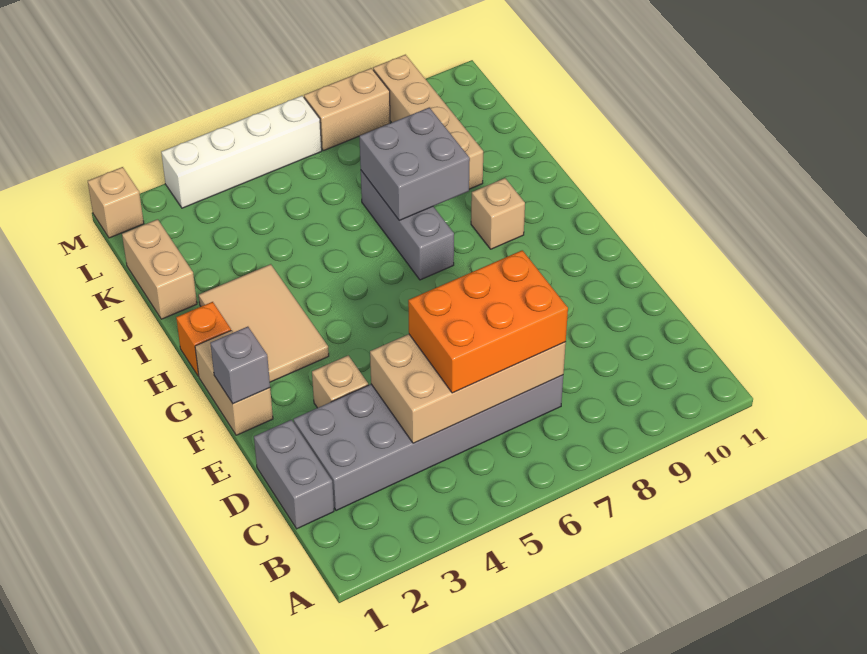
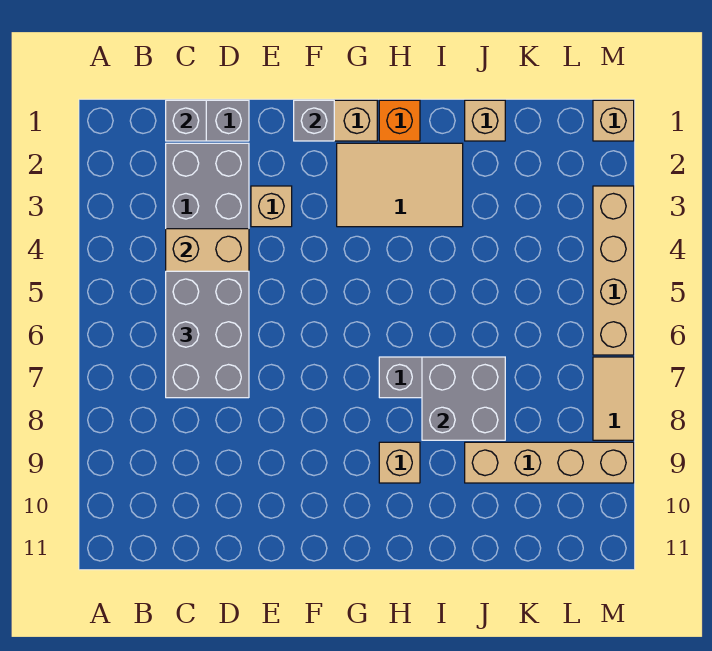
none -> grey 1x1 brick [166,100,206,141]
orange 2x3 brick [408,250,568,393] -> grey 2x3 brick [166,271,249,398]
tan 1x2 brick [122,219,197,319] -> tan 1x1 brick [465,100,505,141]
white 1x4 brick [161,96,322,208] -> tan 1x4 brick [593,186,634,355]
tan 1x2 brick [304,68,390,151] -> tan 1x2 tile [593,357,634,440]

